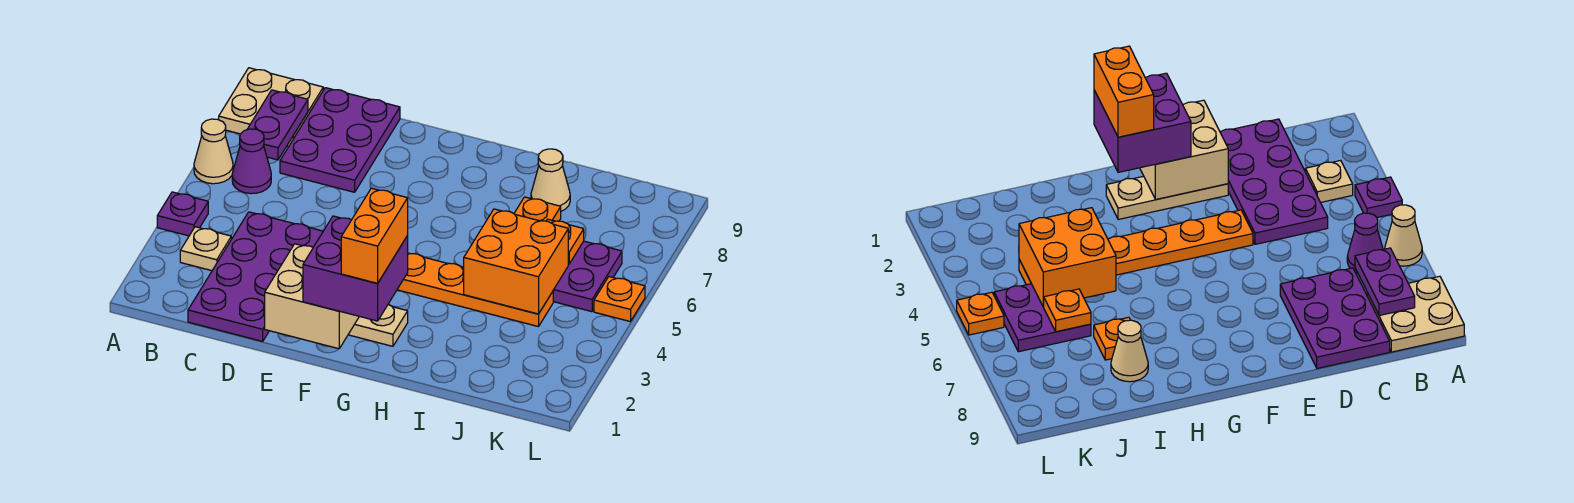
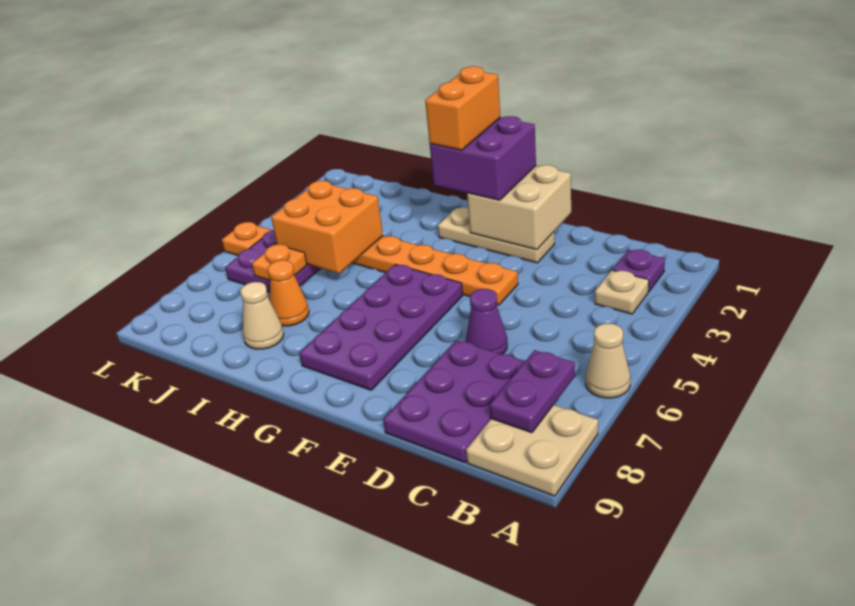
purple 1x1 plate [157,192,208,236] -> purple 1x1 plate moved to [613,250,665,292]
purple 1x1 cone [232,129,271,194] -> purple 1x1 cone moved to [466,289,507,354]
purple 2x4 plate [188,212,323,341] -> purple 2x4 plate moved to [299,265,463,390]
orange 1x1 plate [514,197,561,221] -> orange 1x1 cone [268,260,309,326]

